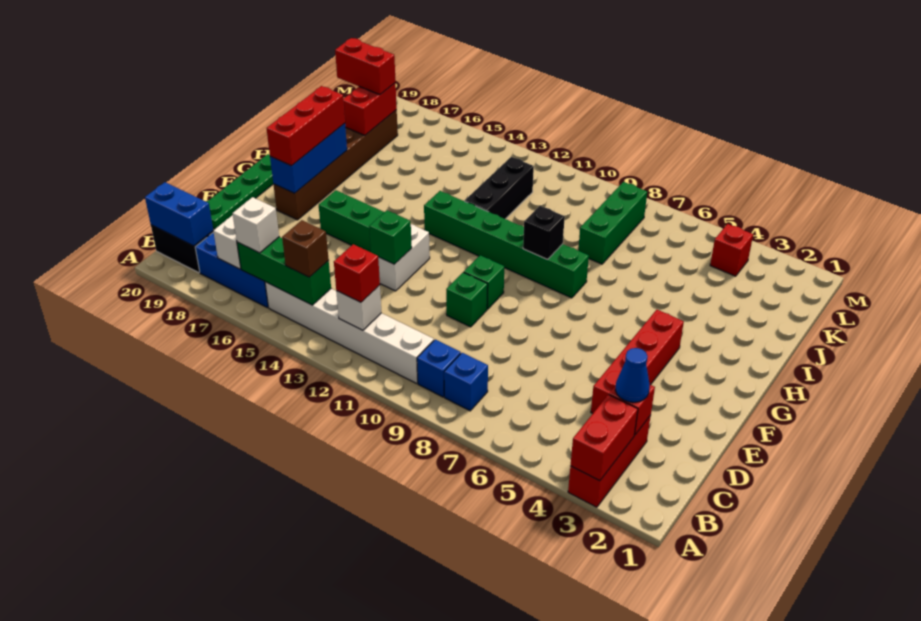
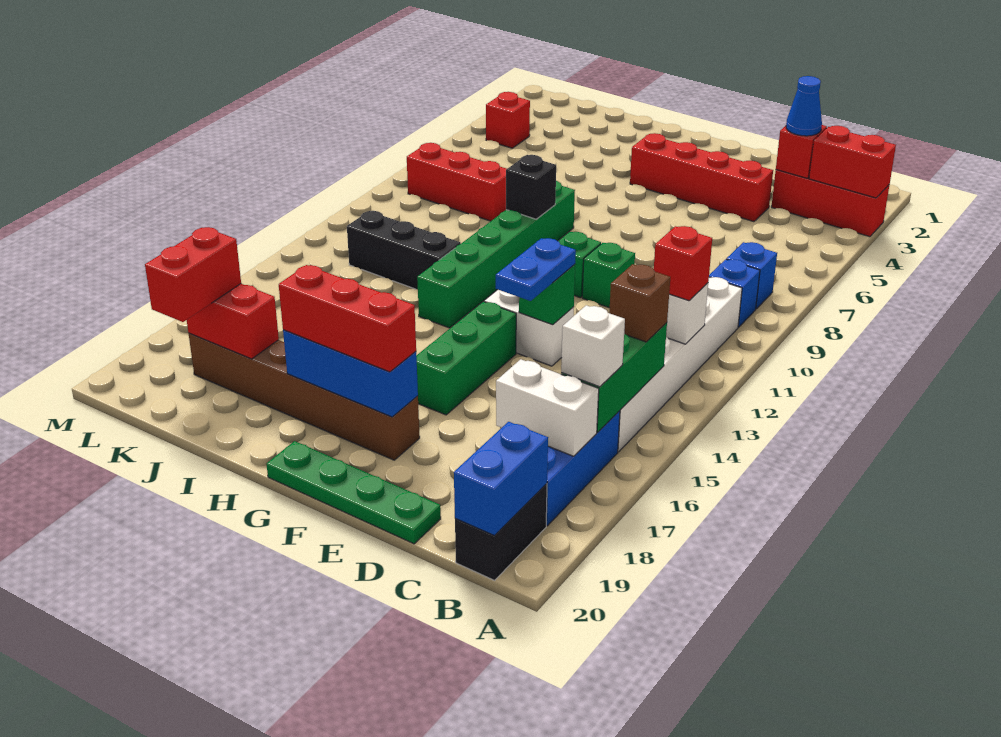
none -> blue 1x2 plate [496,238,576,301]
green 1x3 brick [578,182,647,264] -> red 1x3 brick [407,143,506,221]

